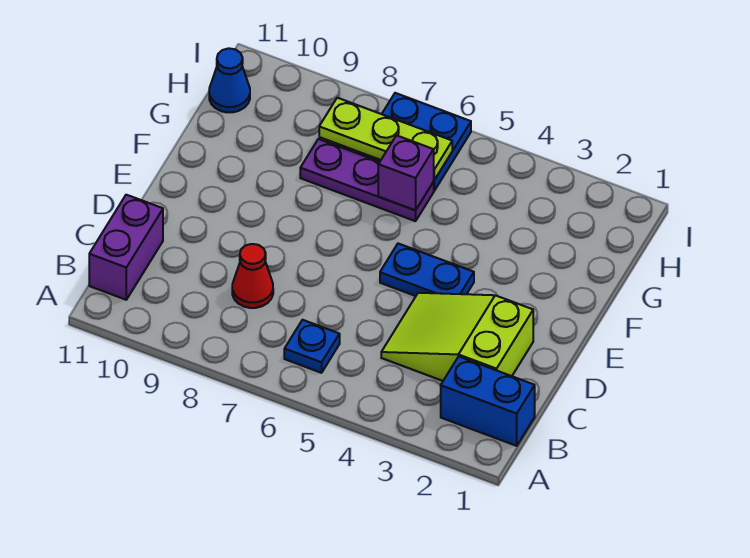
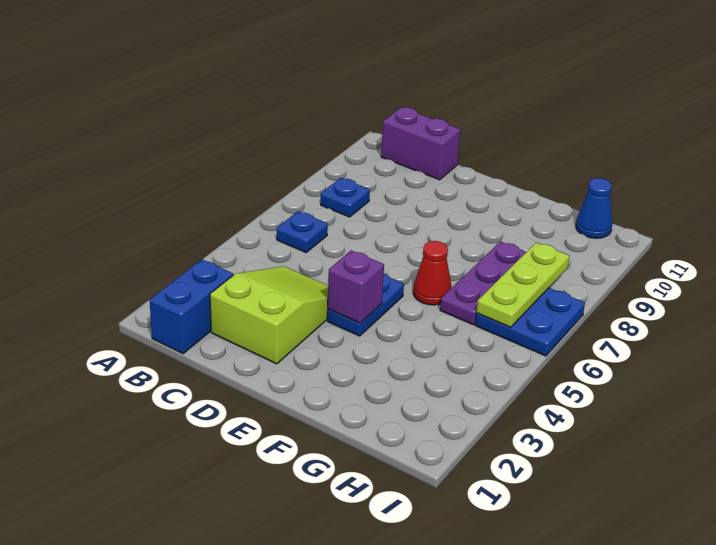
none -> blue 1x1 plate [321,178,370,217]
red 1x1 cone [232,244,273,308] -> red 1x1 cone moved to [413,241,452,305]
purple 1x1 brick [378,135,434,210] -> purple 1x1 brick moved to [328,250,384,323]

